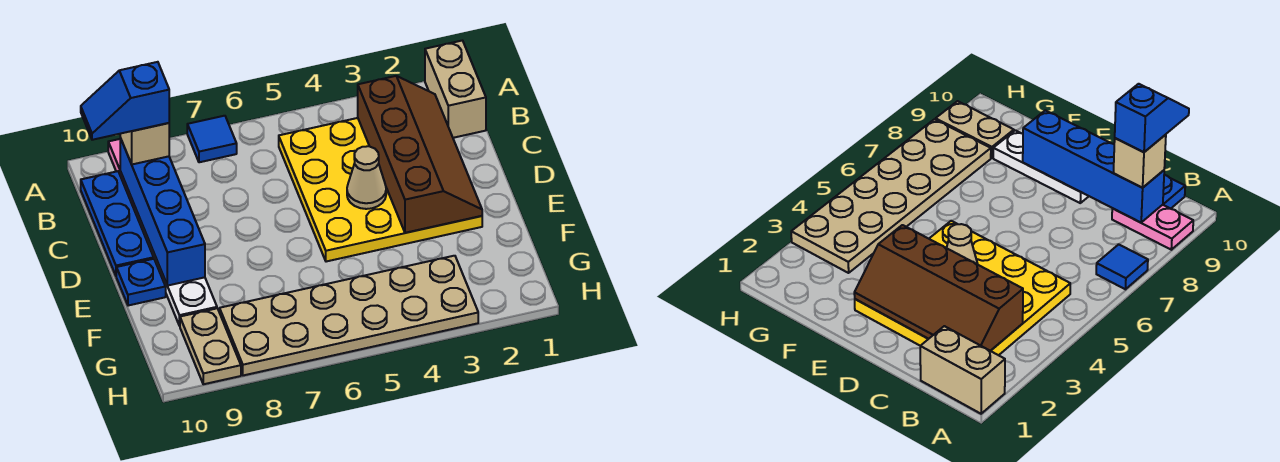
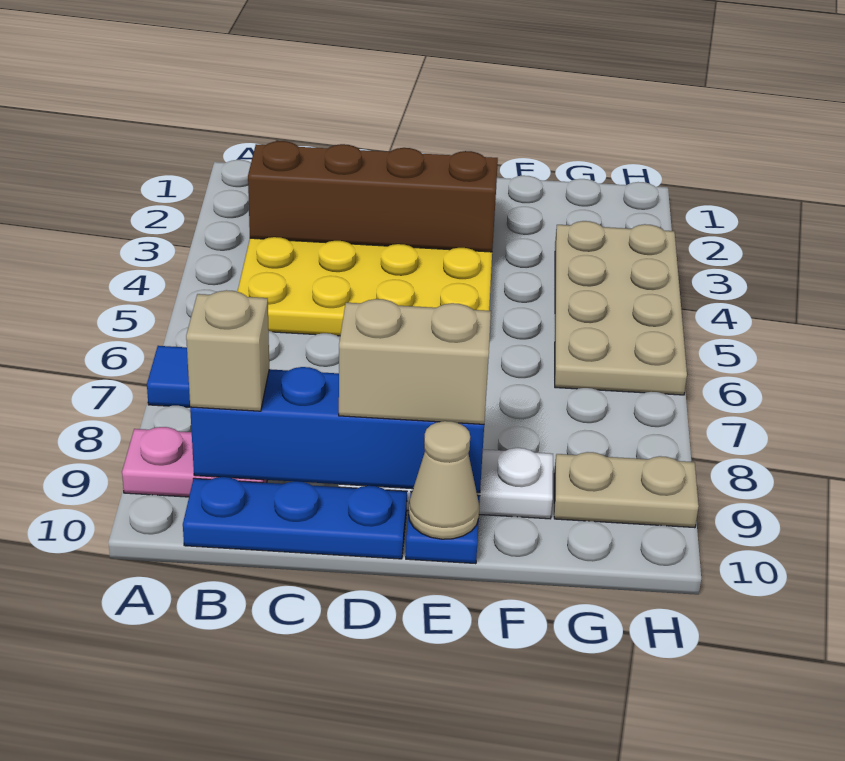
tan 1x2 brick [425,41,486,138] -> tan 1x2 brick moved to [339,299,491,424]
blue 1x2 slope [81,62,169,140] -> none
tan 1x1 cone [347,146,386,209] -> tan 1x1 cone moved to [409,421,479,539]
tan 2x6 plate [220,256,478,375] -> tan 2x4 plate [555,221,687,395]

